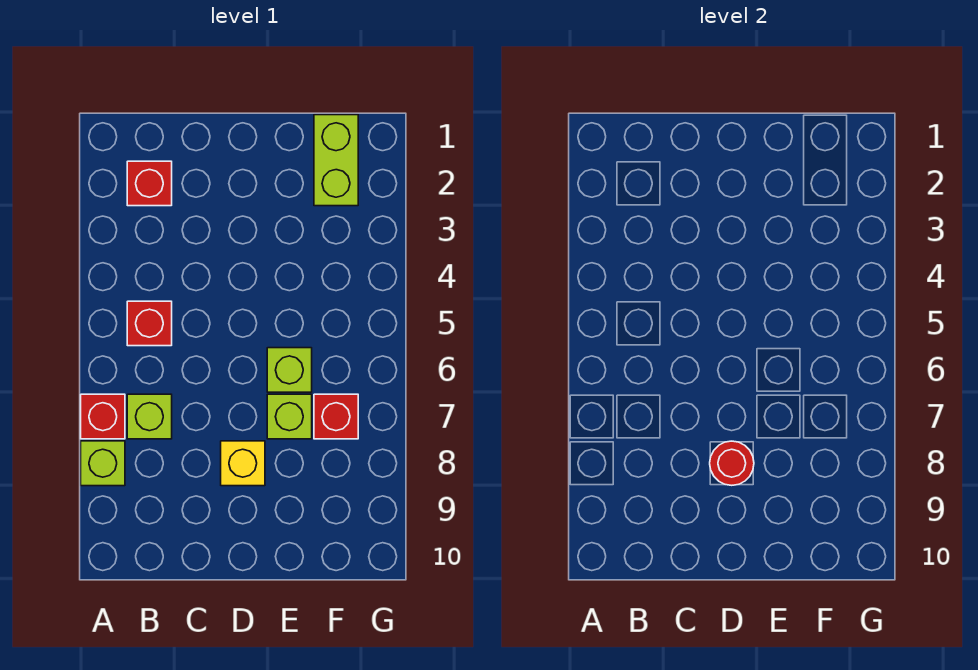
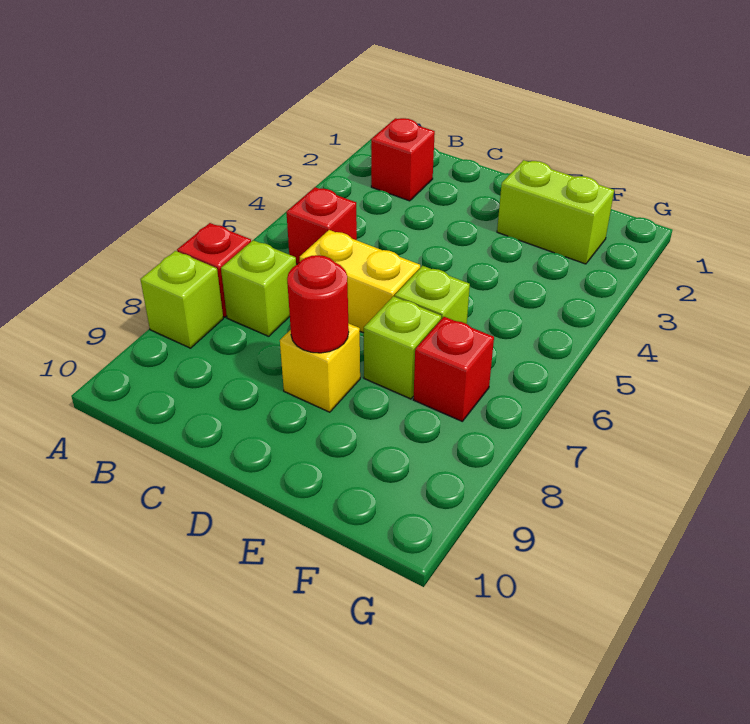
none -> yellow 1x2 brick [300,230,420,333]
lime 1x2 brick [314,115,358,206] -> lime 1x2 brick turned to [497,160,614,264]

